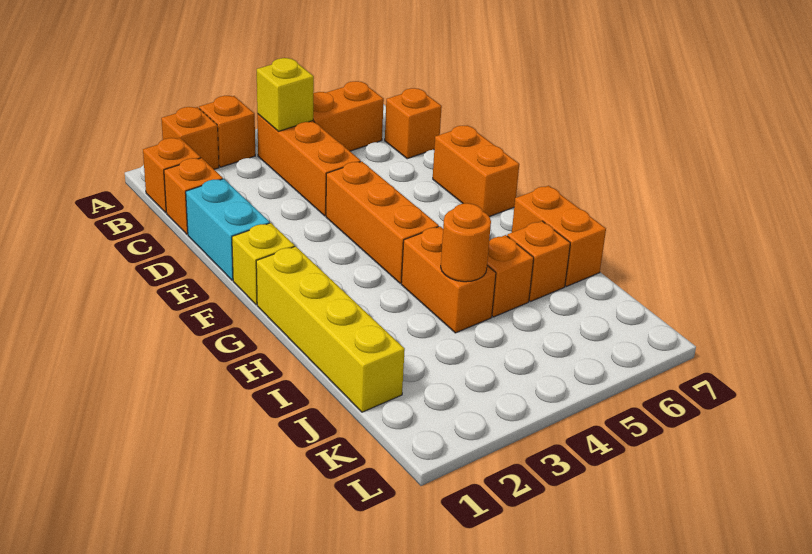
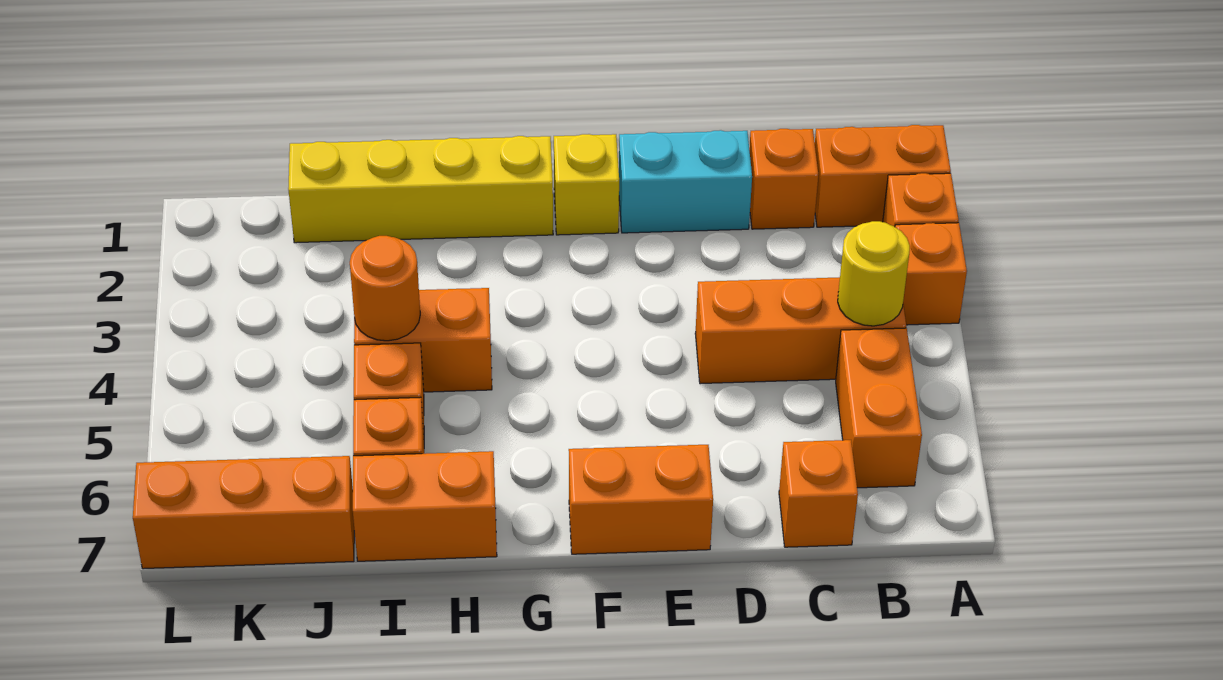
orange 1x1 brick [143,138,201,213] -> orange 1x2 brick [815,125,951,227]
yellow 1x1 brick [257,58,314,131] -> yellow 1x1 round brick [838,221,910,326]
orange 1x3 brick [326,161,439,283] -> orange 1x3 brick moved to [133,456,354,569]

